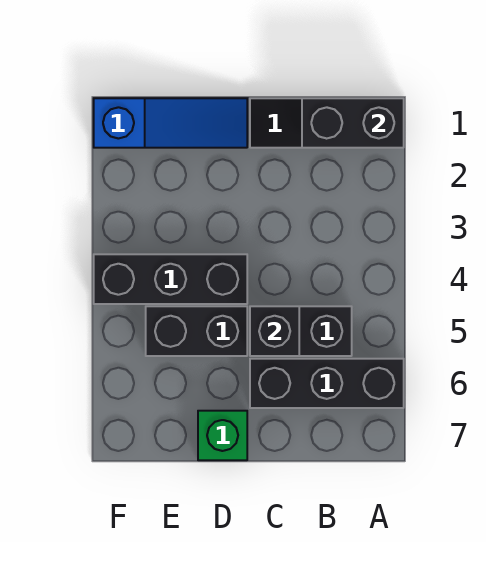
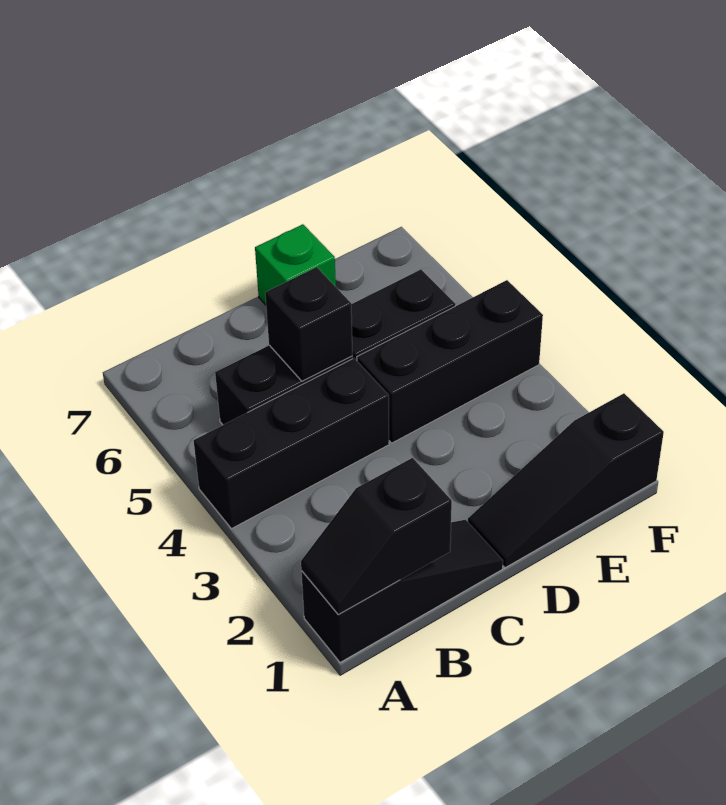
black 1x2 brick [302,98,404,148] -> black 1x2 slope [301,458,452,614]
black 1x3 brick [250,359,404,408] -> black 1x3 brick moved to [194,358,389,529]
blue 1x3 slope [94,98,247,148] -> black 1x3 slope [468,393,664,568]

